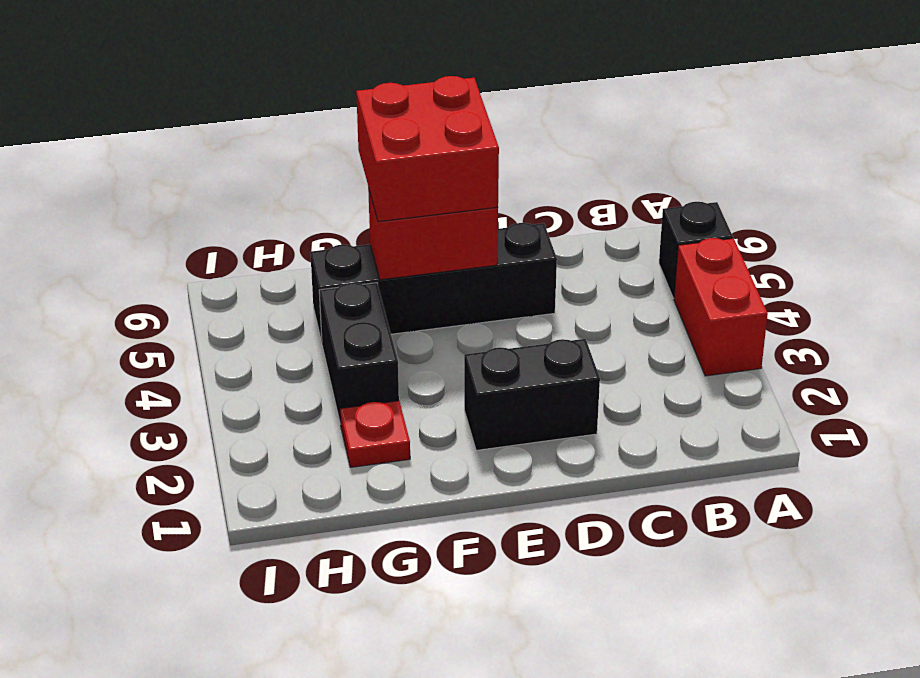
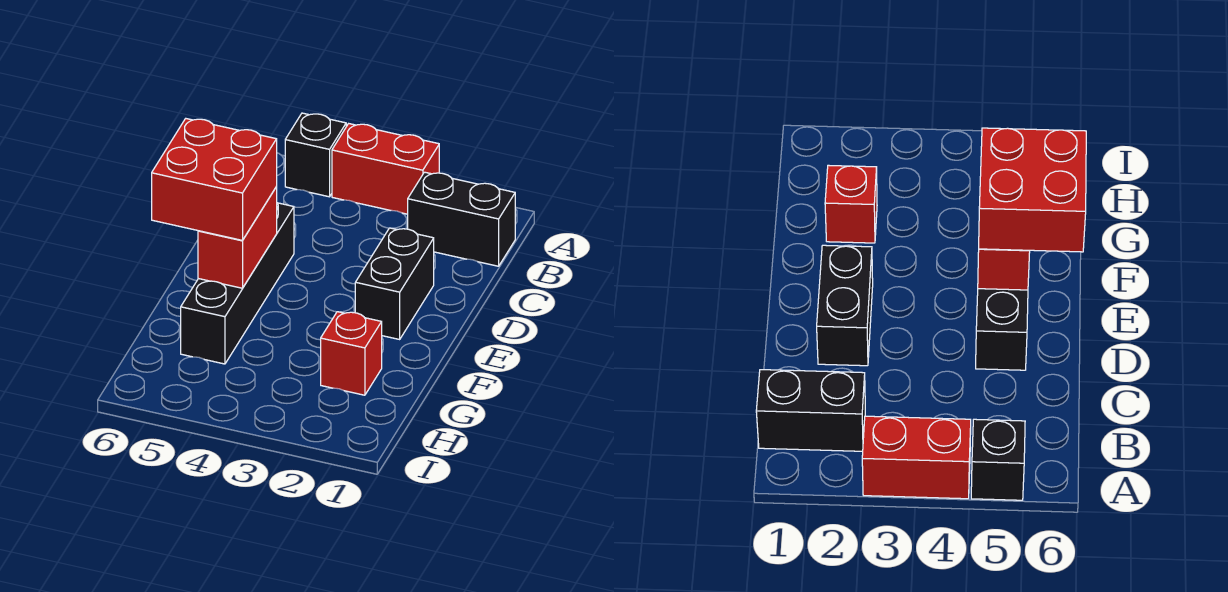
red 1x1 plate [340,401,410,467] -> red 1x1 brick [321,312,382,395]
black 1x2 brick [319,283,399,424] -> black 1x2 brick moved to [408,172,515,266]

